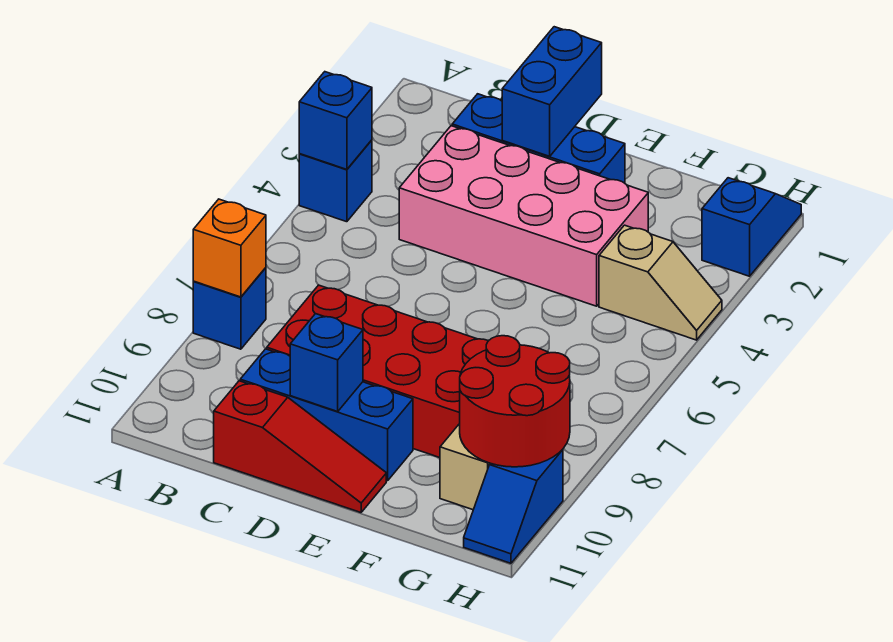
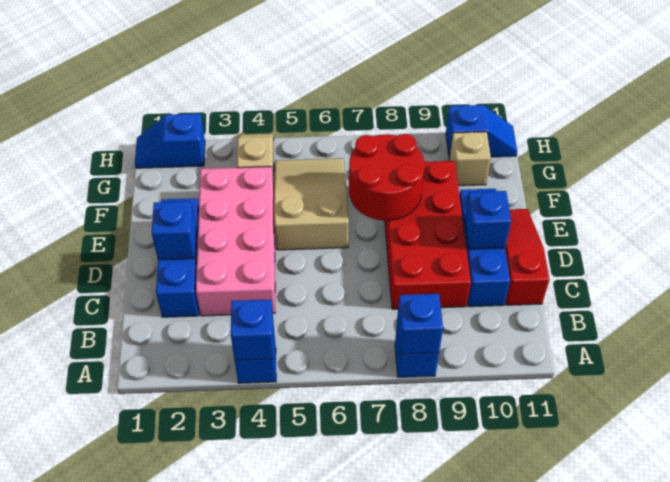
orange 1x1 brick [193,199,266,297] -> blue 1x1 brick [397,294,443,354]
blue 1x2 brick [502,27,602,156] -> blue 1x1 brick [152,201,196,260]
none -> tan 2x3 slope [274,158,349,250]
red 2x2 round brick [460,336,570,467] -> red 2x2 round brick moved to [349,134,425,221]

